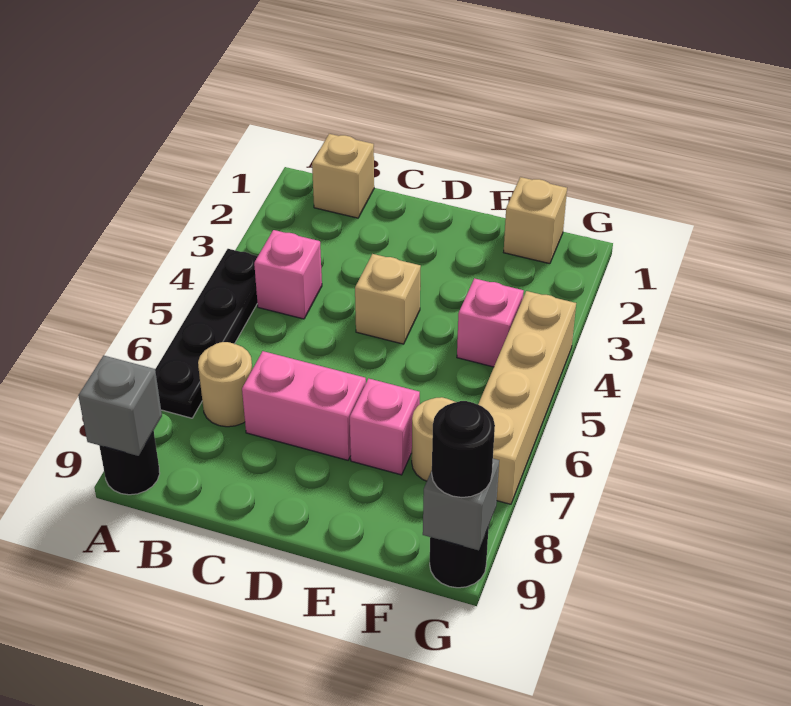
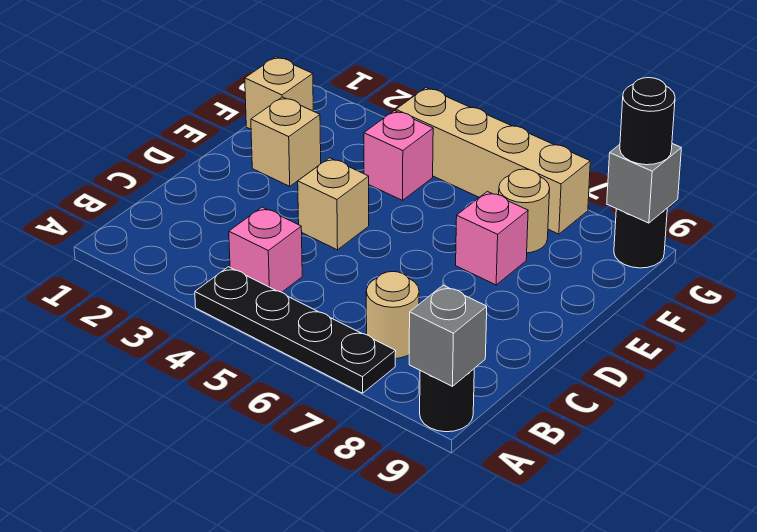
tan 1x1 brick [312,134,374,218] -> tan 1x1 brick moved to [251,97,321,186]
pink 1x2 brick [242,351,366,460] -> none

